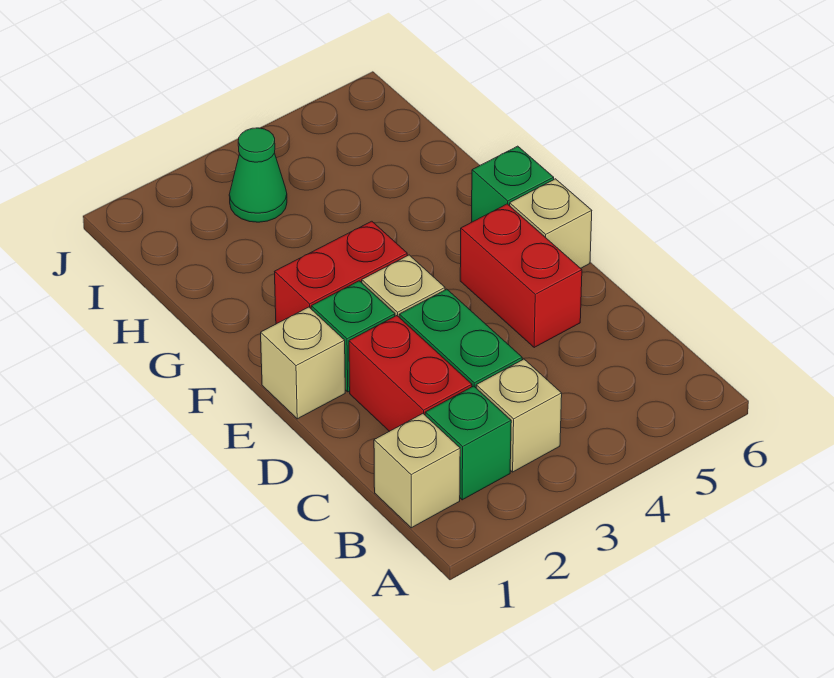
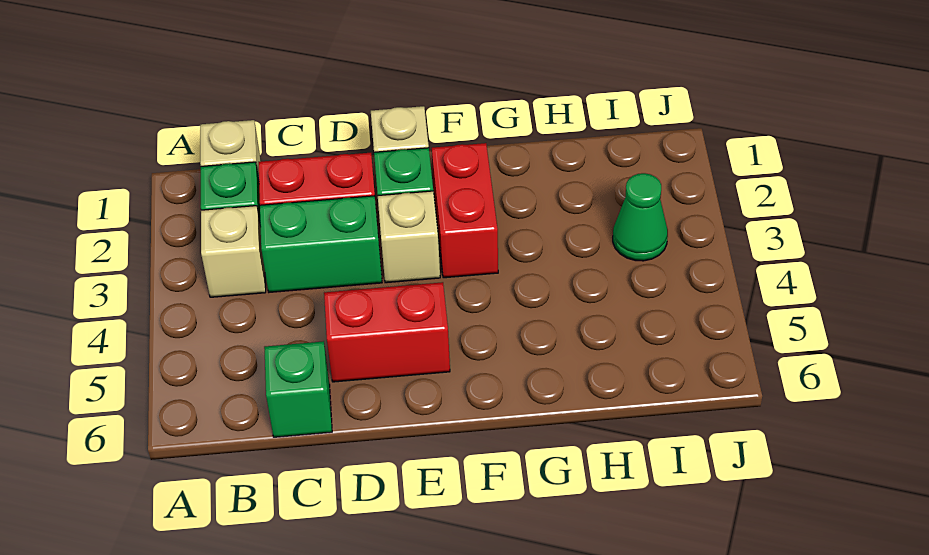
tan 1x1 brick [510,179,592,268] -> none
green 1x1 brick [472,146,554,222] -> green 1x1 brick moved to [264,341,332,437]

